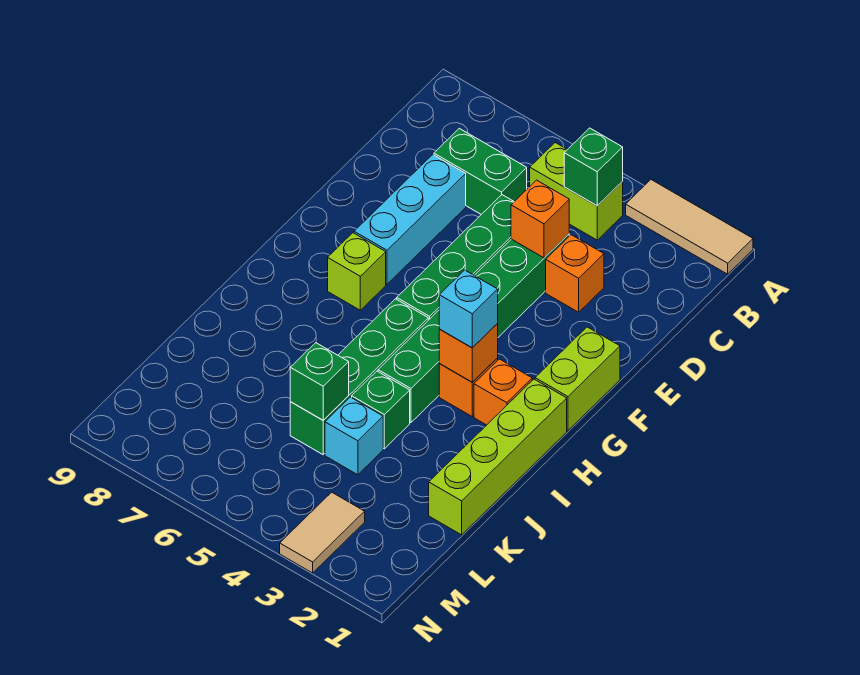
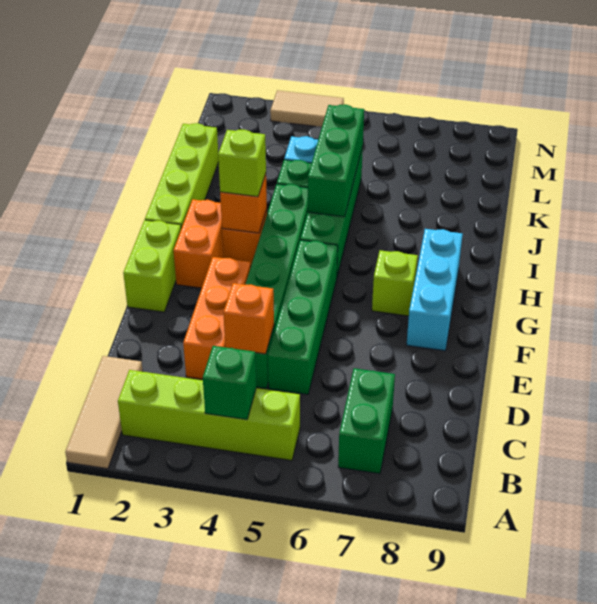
tan 1x3 tile [626,180,753,274] -> tan 1x3 tile turned to [65,356,143,469]
lime 1x2 brick [530,143,623,240] -> lime 1x4 brick [118,370,300,460]
green 1x2 brick [434,128,527,214] -> green 1x2 brick turned to [338,368,395,474]
orange 1x1 brick [546,235,604,312] -> orange 1x3 brick [183,257,250,379]
cyan 1x3 brick [354,155,466,284] -> cyan 1x3 brick moved to [407,229,463,351]
orange 1x1 brick [474,359,532,425] -> orange 1x2 brick [173,199,223,288]
cyan 1x1 brick [439,270,498,348] -> lime 1x1 brick [218,130,266,197]
green 1x1 brick [290,343,349,420] -> green 1x3 brick [308,104,364,217]
tan 1x2 tile [280,492,365,573] -> tan 1x2 tile turned to [270,90,344,127]

